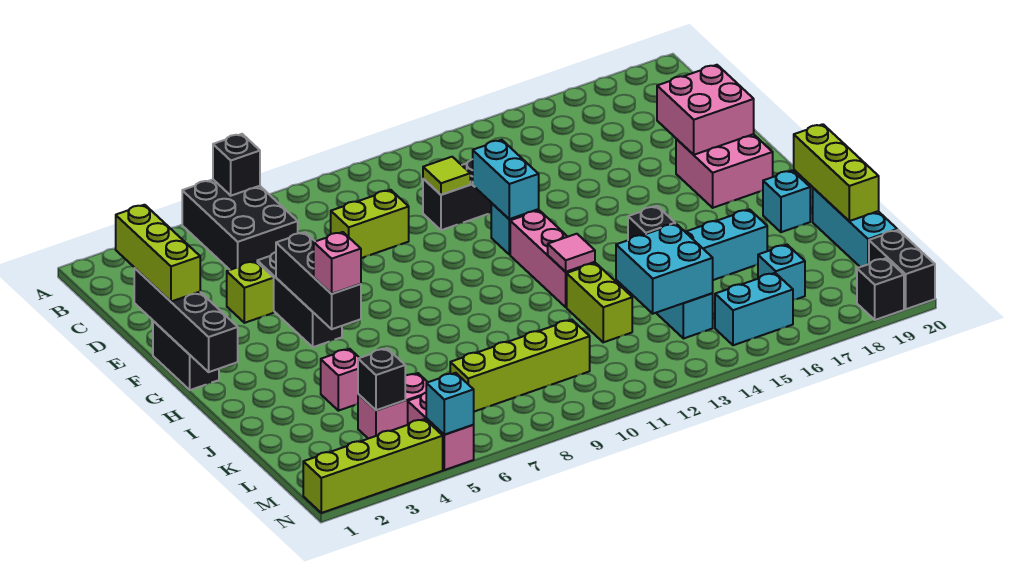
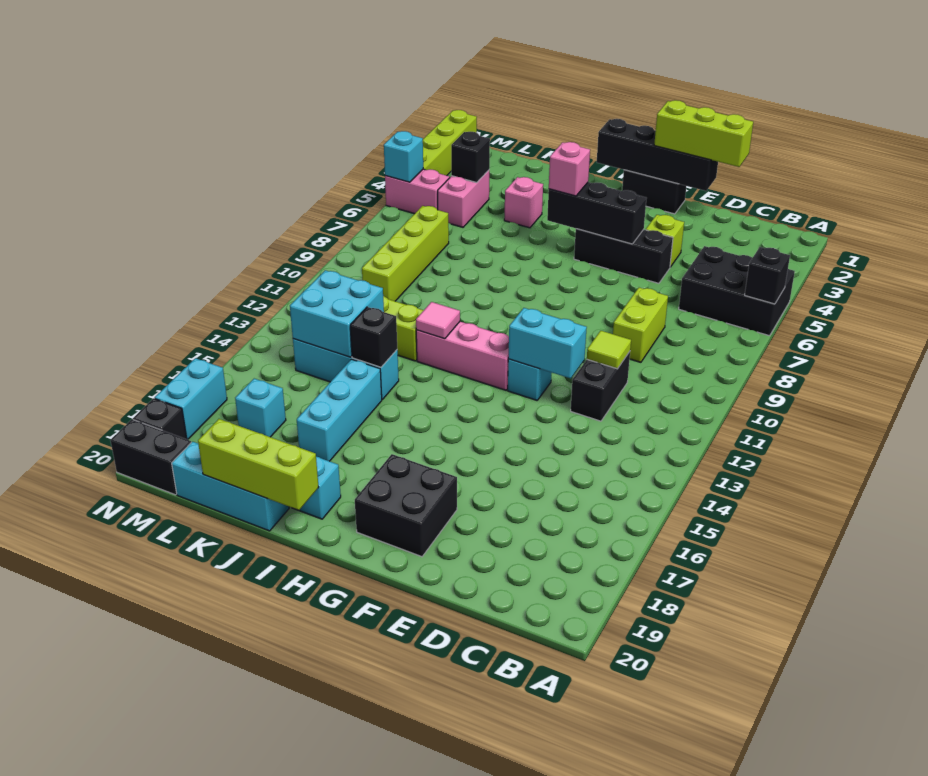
pink 2x2 brick [657,65,754,155] -> none
pink 2x2 brick [676,134,773,208] -> black 2x2 brick [355,454,457,557]
cyan 1x2 brick [715,273,793,345] -> cyan 1x2 brick moved to [155,358,227,440]

